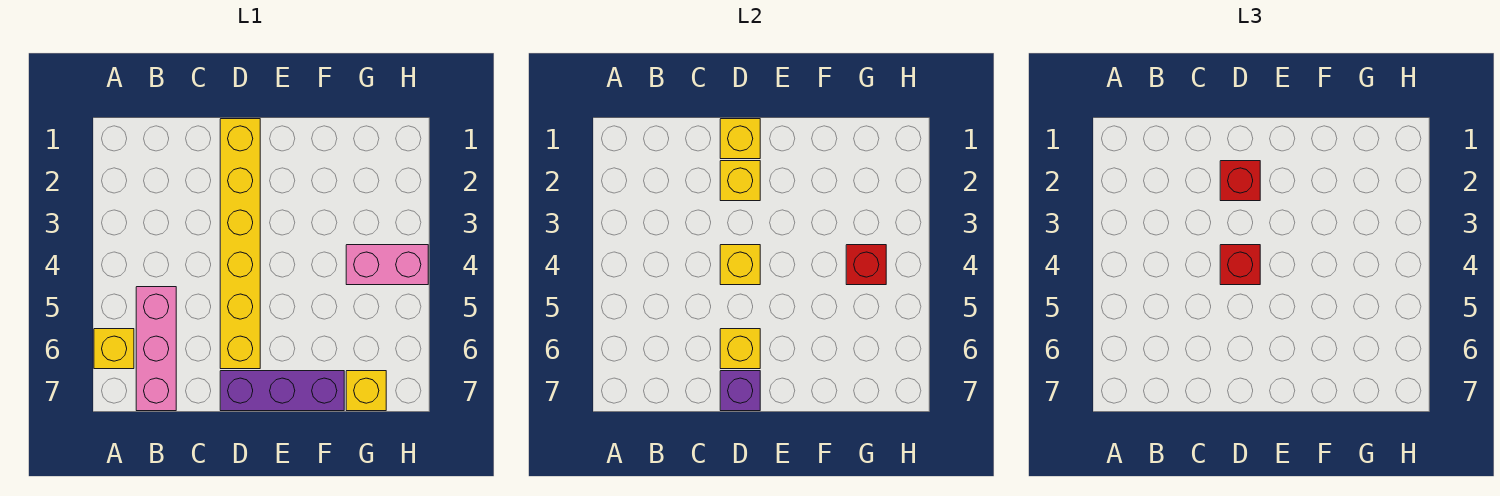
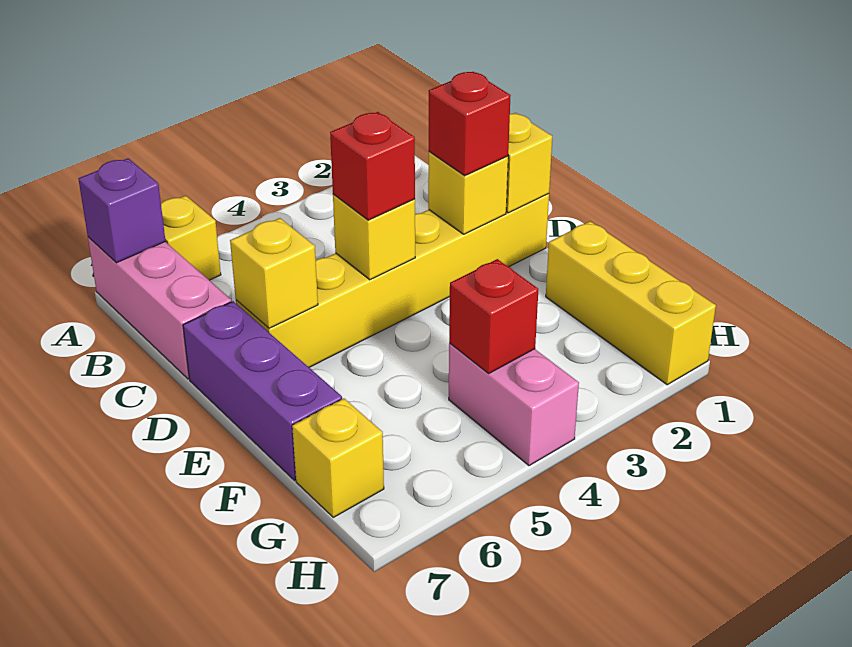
pink 1x3 brick [136,287,176,411] -> pink 1x3 brick turned to [88,237,232,379]
purple 1x1 brick [720,371,760,411] -> purple 1x1 brick moved to [79,158,166,263]
none -> yellow 1x3 brick [546,221,716,385]

